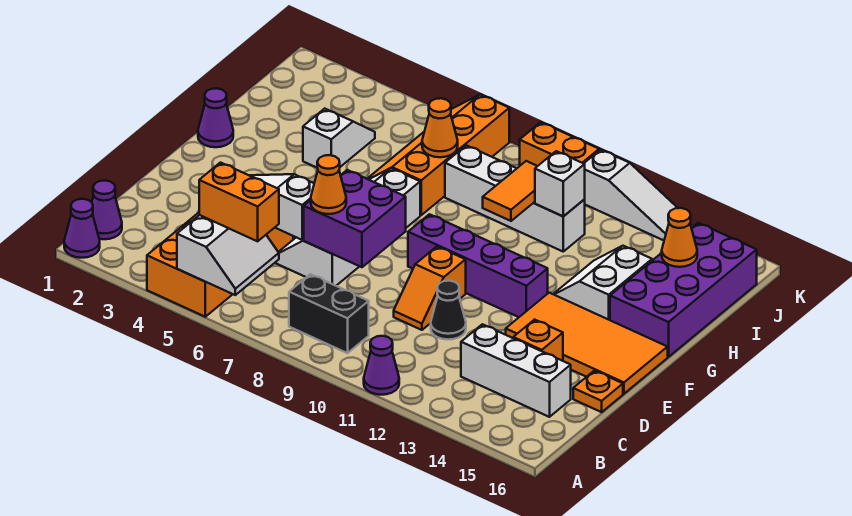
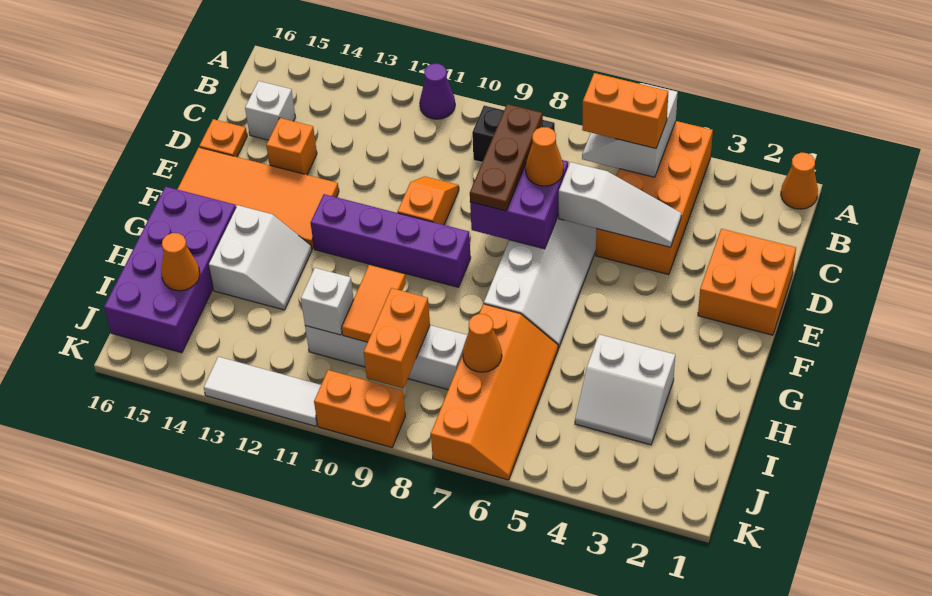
purple 1x1 cone [64,199,100,258] -> orange 1x1 cone [781,153,818,209]
purple 1x1 cone [92,180,122,239] -> none
none -> brown 1x3 plate [470,104,543,211]
white 1x3 brick [461,324,571,417] -> white 1x1 brick [245,81,295,140]
none -> orange 2x2 brick [698,229,796,335]
black 1x1 cone [431,281,466,340] -> none
purple 1x1 cone [198,88,233,147] -> none
white 1x2 slope [303,109,375,168] -> white 2x2 slope [575,334,675,445]
none -> orange 1x2 brick [364,288,430,388]
white 1x3 slope [584,150,677,240] -> white 1x3 tile [204,357,321,426]

